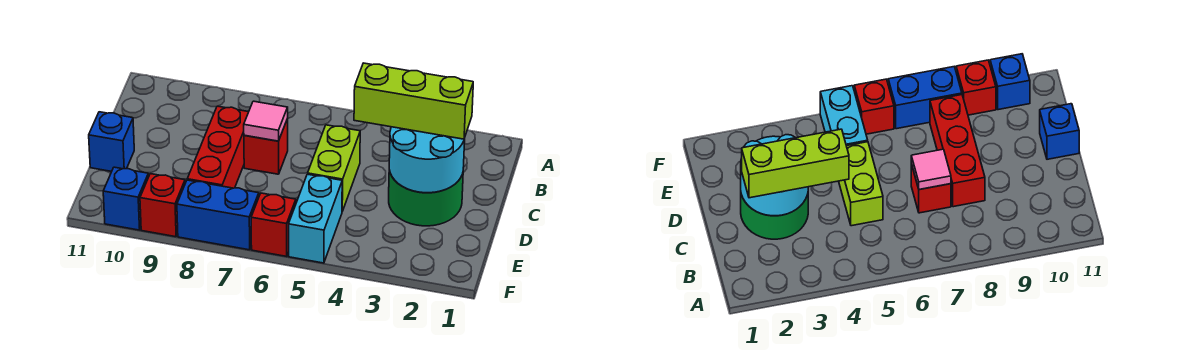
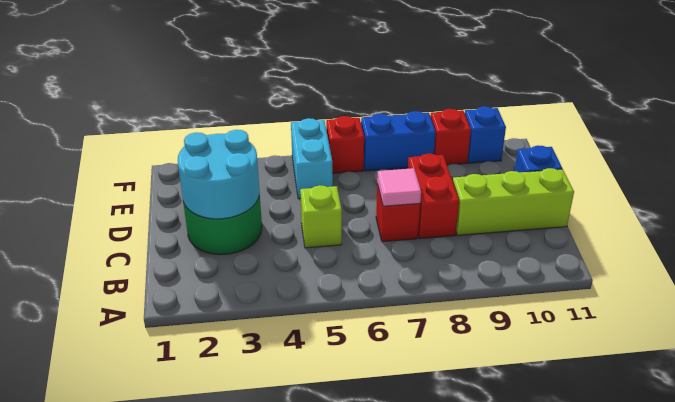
lime 1x3 brick [354,63,473,139] -> lime 1x3 brick moved to [453,168,574,235]
lime 1x2 brick [308,125,360,211] -> lime 1x1 brick [300,185,342,248]
red 1x3 brick [187,106,248,188] -> red 1x2 brick [408,154,459,239]

